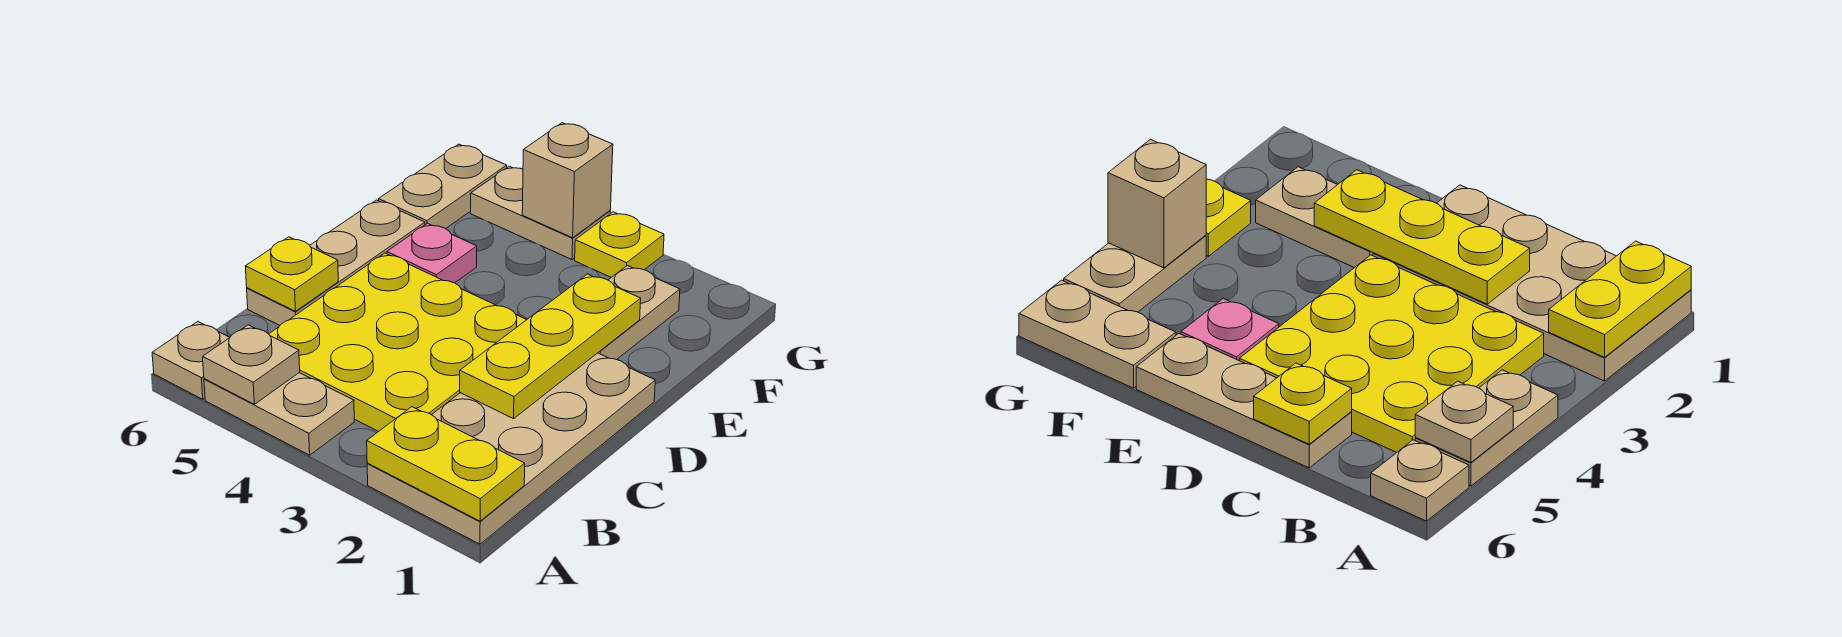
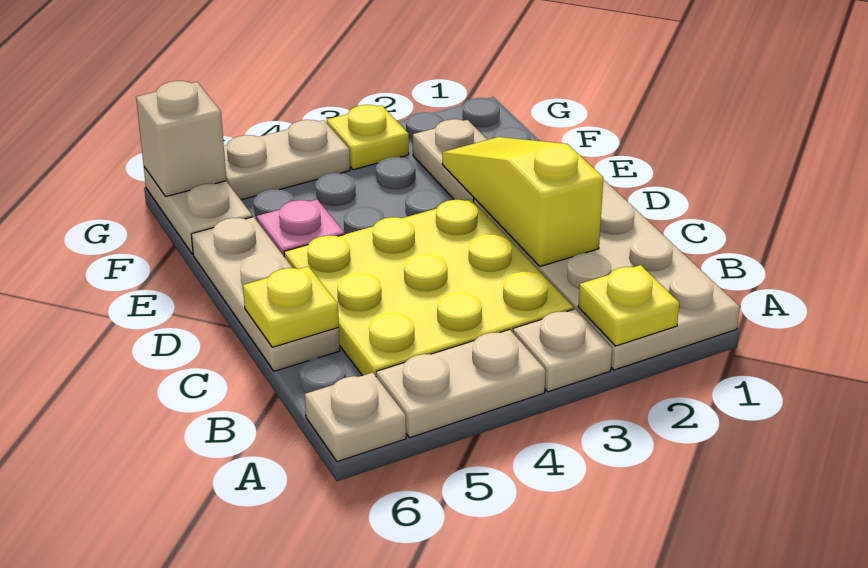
yellow 1x2 plate [367,407,525,521] -> yellow 1x1 plate [578,265,679,346]
tan 1x1 plate [203,325,300,404] -> tan 1x1 plate moved to [513,309,612,392]
yellow 1x3 plate [460,274,641,419] -> yellow 1x3 slope [442,137,603,266]
tan 1x1 brick [522,123,613,238] -> tan 1x1 brick moved to [136,81,226,197]

